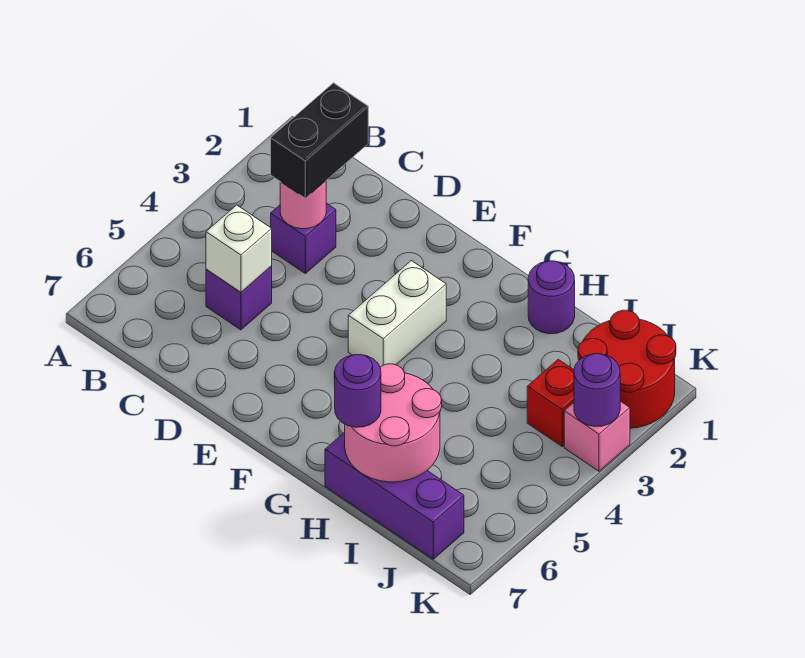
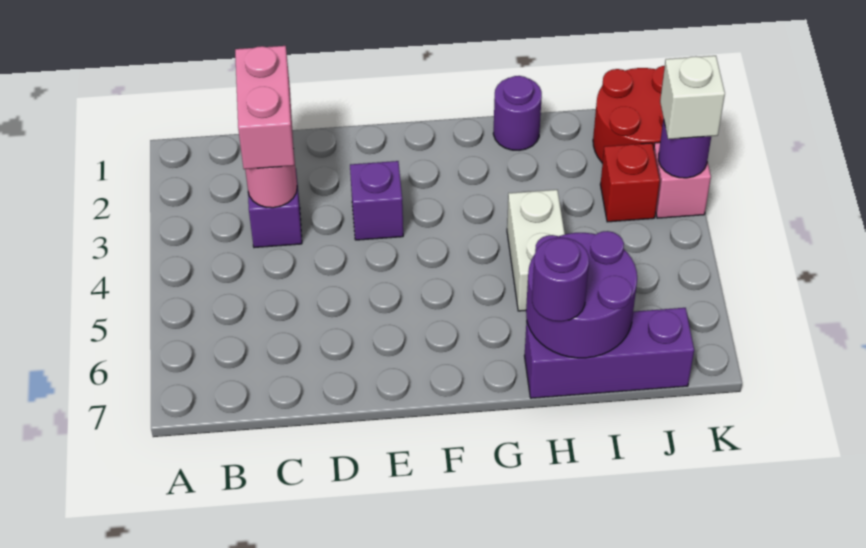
black 1x2 brick [271,83,368,198] -> pink 1x2 brick [235,46,294,169]
purple 1x1 brick [206,266,272,330] -> purple 1x1 brick moved to [350,161,403,240]
white 1x1 brick [206,205,272,292] -> white 1x1 brick moved to [660,56,725,139]
white 1x2 brick [348,261,446,367] -> white 1x2 brick moved to [507,190,565,311]
pink 2x2 round brick [345,364,442,482] -> purple 2x2 round brick [526,231,637,358]

